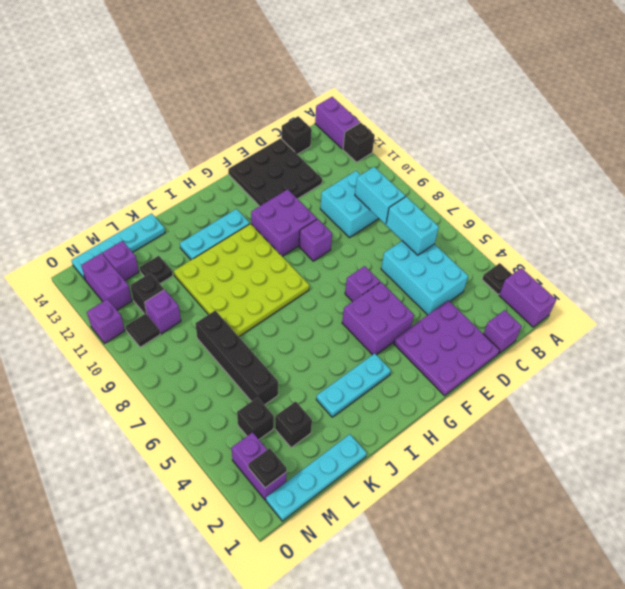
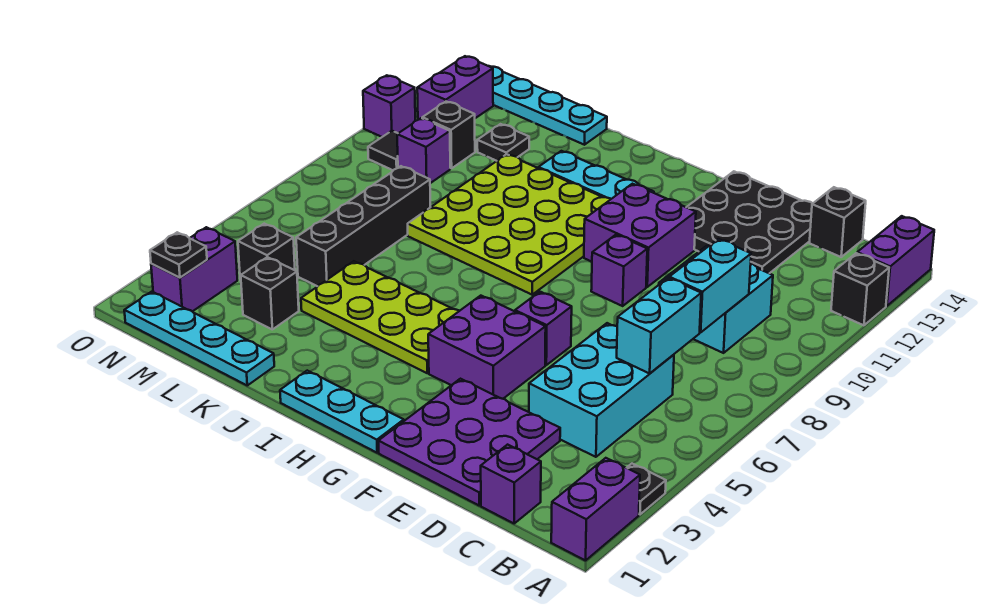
cyan 1x3 plate [316,353,391,417] -> cyan 1x3 plate moved to [280,371,404,453]
none -> lime 2x4 plate [301,261,459,373]
purple 1x1 brick [103,241,139,280] -> none

